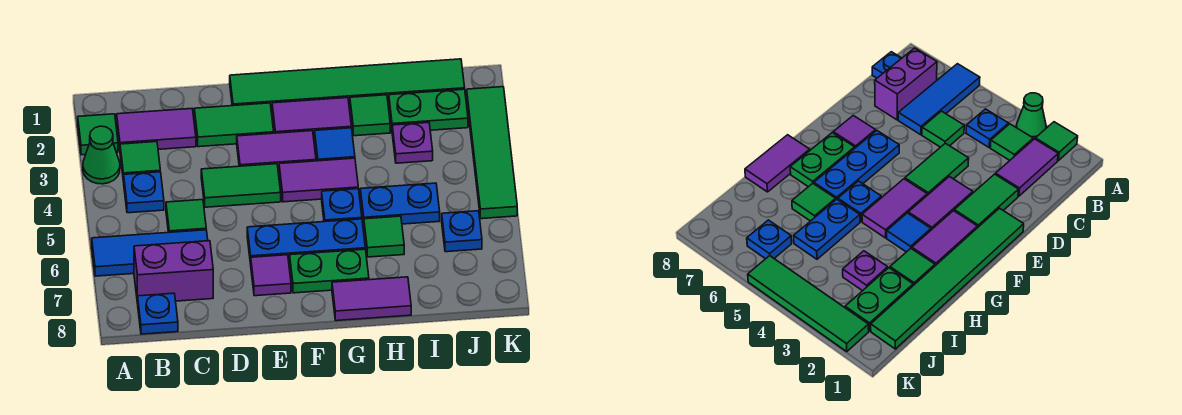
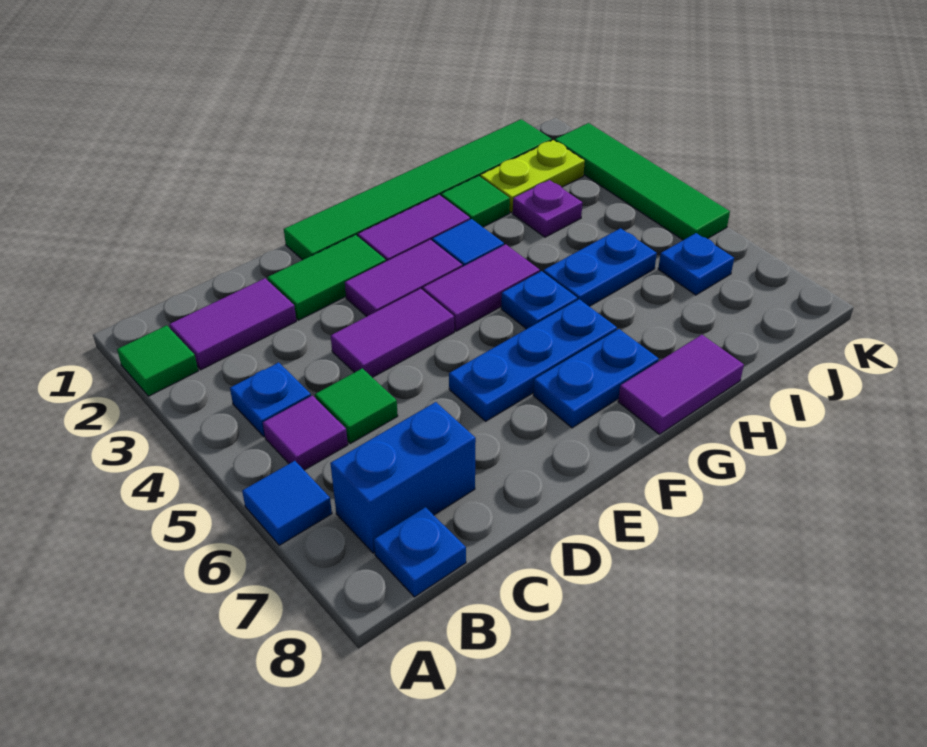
green 1x1 cone [83,126,120,184] -> none
blue 1x3 tile [92,230,208,276] -> blue 1x1 tile [242,461,332,545]
green 1x1 tile [120,142,160,182] -> none
purple 1x2 brick [134,241,213,304] -> blue 1x2 brick [330,402,476,553]
green 1x2 tile [201,164,281,207] -> purple 1x2 tile [331,289,454,377]
purple 1x1 tile [251,255,291,296] -> purple 1x1 tile moved to [263,396,348,470]
green 1x2 plate [290,249,369,293] -> blue 1x2 plate [533,329,659,428]
green 1x1 tile [364,216,404,257] -> none
green 1x2 plate [389,89,468,130] -> lime 1x2 plate [480,140,585,213]

